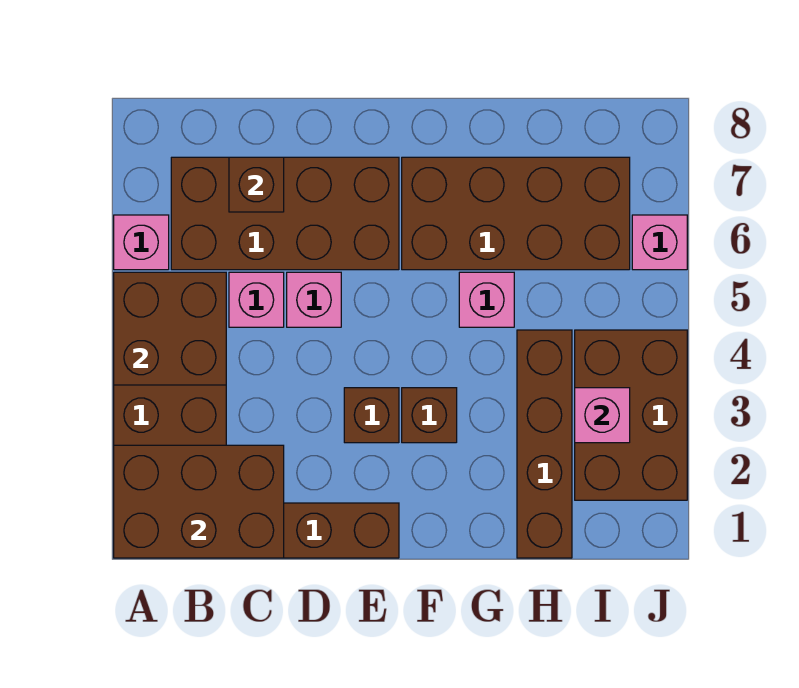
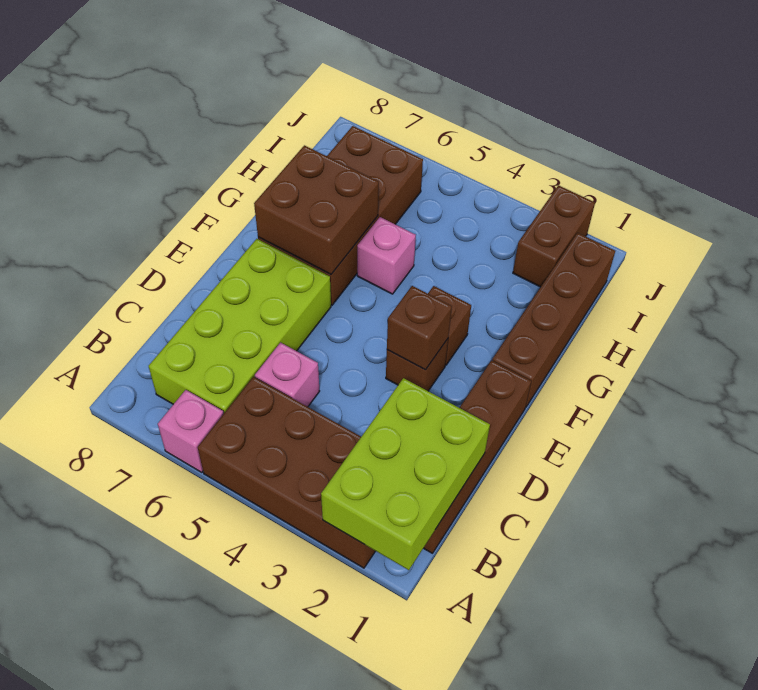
brown 2x3 brick [114,445,284,558] -> lime 2x3 brick [321,378,490,570]
brown 2x2 brick [114,272,226,385] -> brown 2x2 brick moved to [254,145,379,274]
brown 2x4 brick [171,157,399,270] -> lime 2x4 brick [149,239,331,413]
brown 1x1 brick [229,157,284,212] -> brown 1x1 brick moved to [387,286,452,370]
pink 1x1 brick [287,272,341,327] -> none
brown 1x4 brick [517,330,572,558] -> brown 1x4 brick turned to [492,233,615,407]
brown 2x3 brick [575,330,687,500] -> brown 1x2 brick [513,185,595,287]
pink 1x1 brick [575,388,630,443] -> none
pink 1x1 brick [632,215,687,270] -> none

